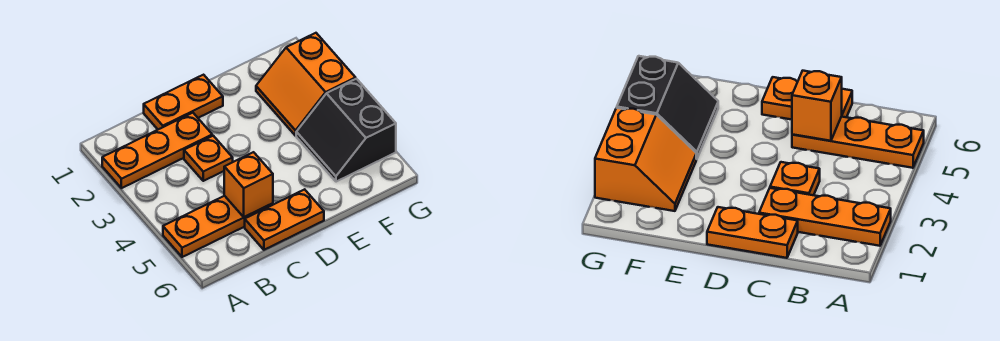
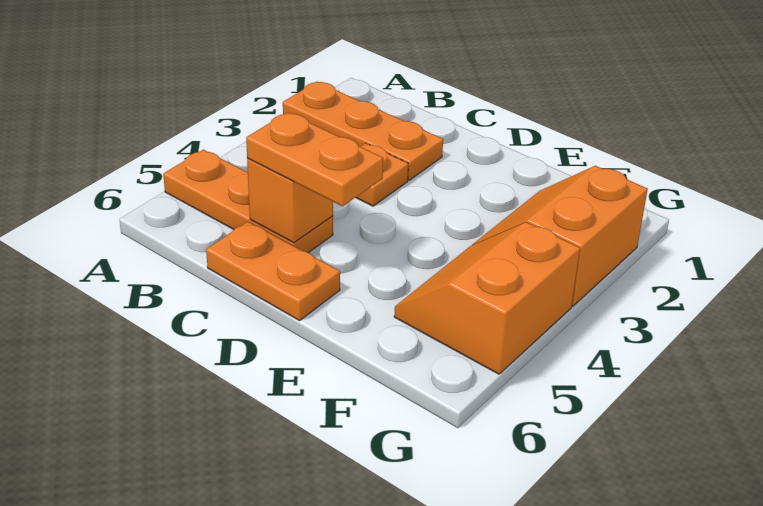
orange 1x2 plate [144,75,223,129] -> orange 1x2 plate moved to [246,112,383,206]
black 2x2 slope [296,79,396,182] -> orange 2x2 slope [394,222,580,374]

